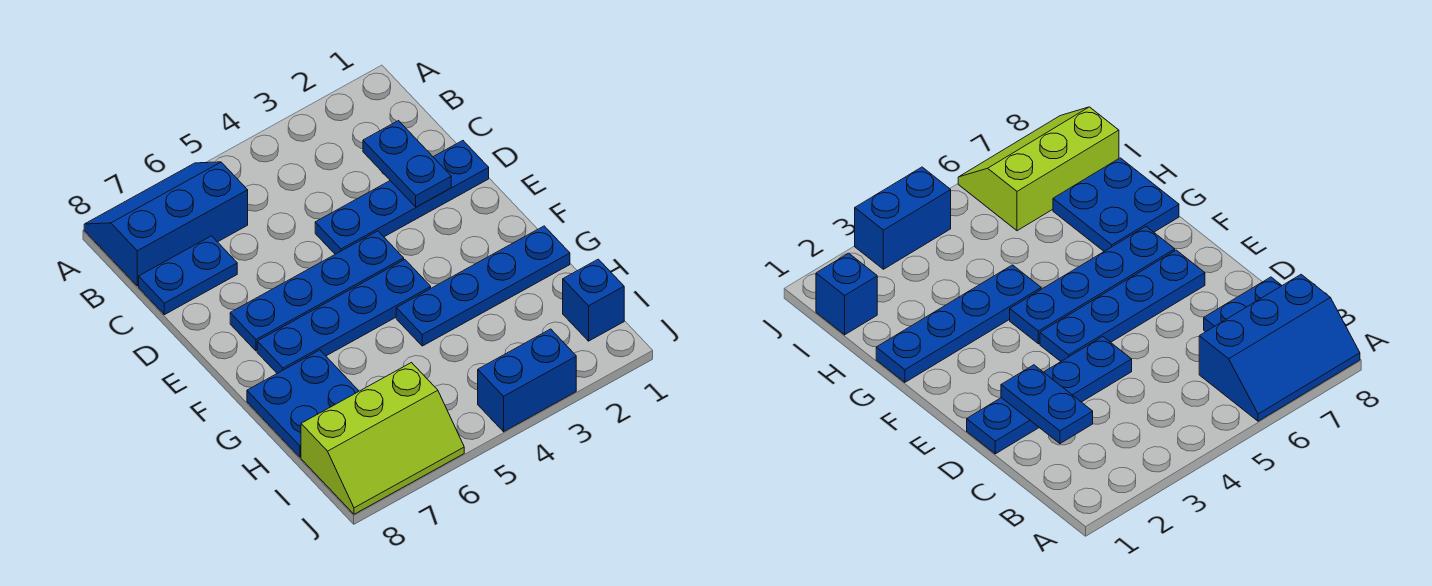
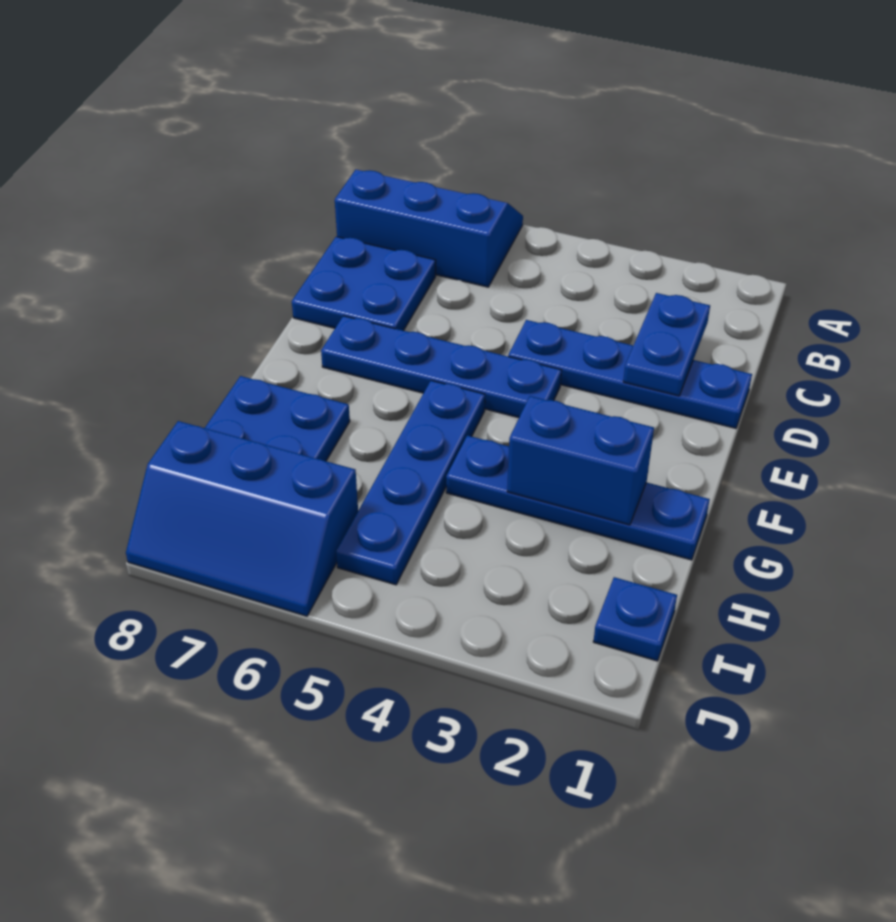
blue 1x2 plate [139,236,237,315] -> blue 2x2 plate [292,237,436,331]
blue 1x4 plate [257,260,431,373] -> blue 1x4 plate turned to [336,380,485,585]
blue 1x1 brick [563,259,624,341] -> blue 1x1 plate [593,577,677,661]
lime 2x3 slope [301,363,464,514] -> blue 2x3 slope [126,421,358,616]
blue 1x2 brick [478,329,576,432] -> blue 1x2 brick moved to [507,396,654,525]

